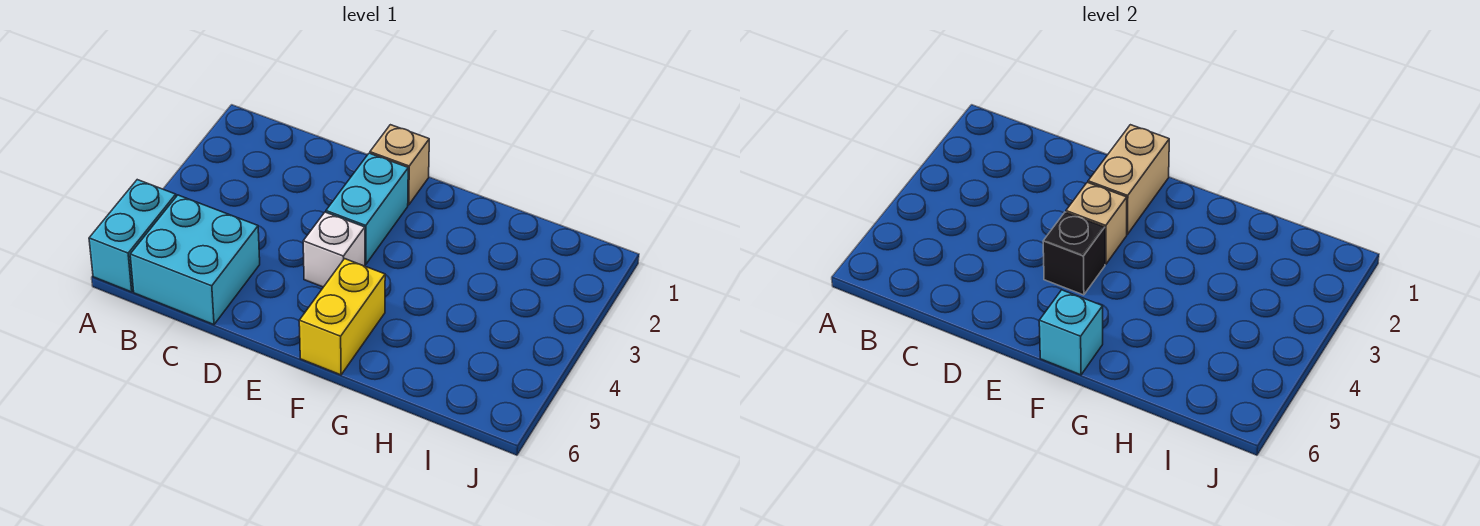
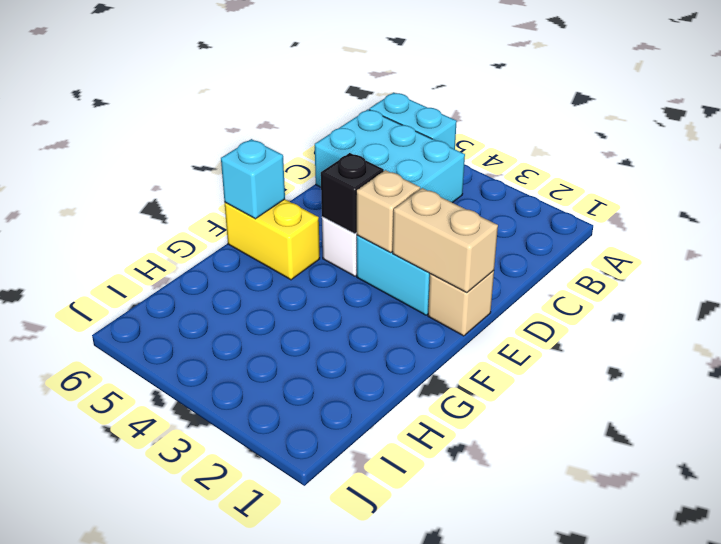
cyan 2x2 brick [130,195,260,325] -> cyan 2x3 brick [315,109,465,203]

